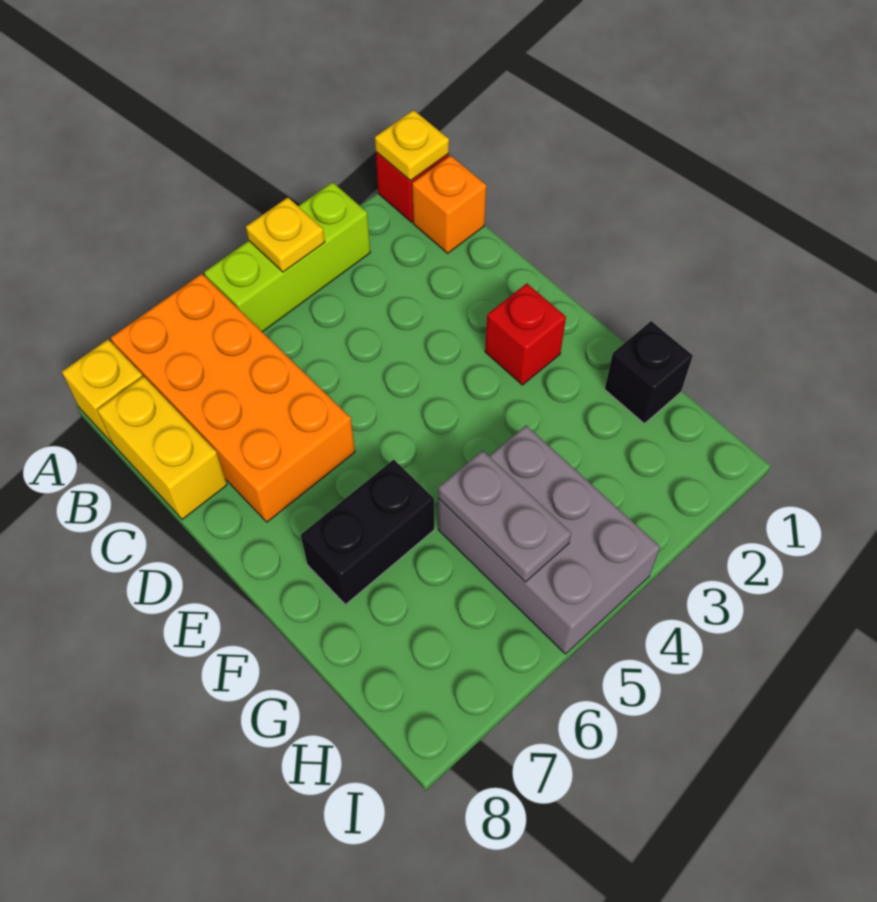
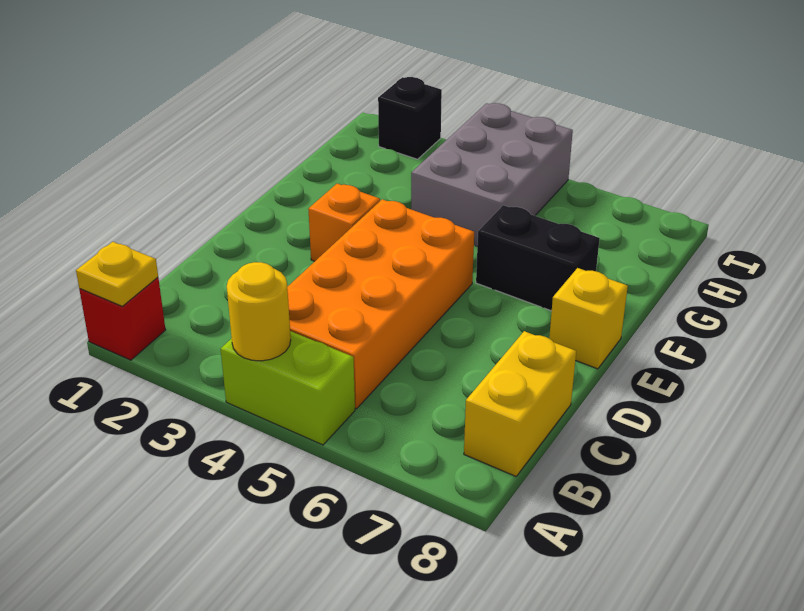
lime 1x3 brick [204,182,370,332] -> lime 1x2 brick [221,331,355,445]
yellow 1x1 plate [246,197,325,272] -> yellow 1x1 round brick [227,262,291,361]
orange 2x4 brick [111,274,355,522] -> orange 2x4 brick moved to [287,199,474,409]
yellow 1x1 brick [62,340,143,442] -> yellow 1x1 brick moved to [549,268,628,369]
orange 1x1 brick [412,156,486,253] -> orange 1x1 brick moved to [309,184,380,261]
red 1x1 brick [485,283,566,385] -> none
black 1x1 brick [605,321,693,424] -> black 1x1 brick moved to [378,77,442,159]
grey 1x2 plate [438,451,571,582] -> none

